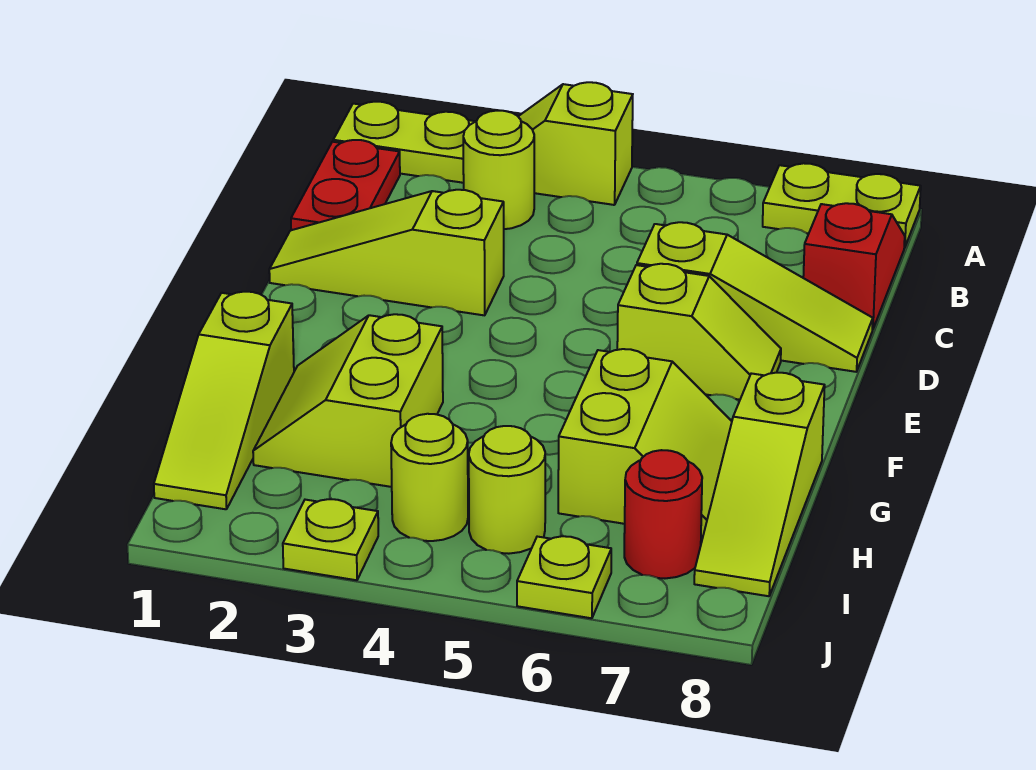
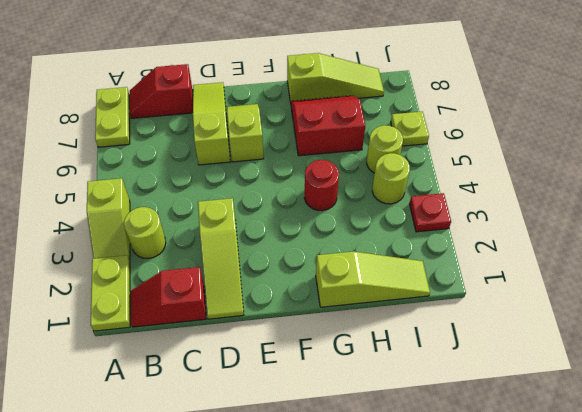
red 1x2 plate [291,140,400,230] -> red 1x2 slope [131,267,206,327]
lime 2x2 slope [253,314,443,487] -> none
lime 2x2 slope [558,349,732,536] -> red 2x2 slope [291,96,365,156]
red 1x1 round brick [624,450,702,578] -> red 1x1 round brick moved to [304,160,339,211]
lime 1x1 plate [283,499,378,580] -> red 1x1 plate [409,193,451,232]

